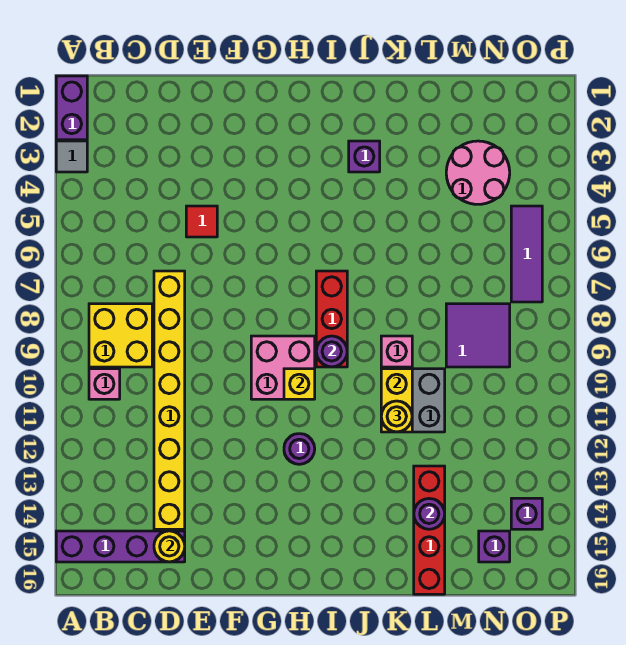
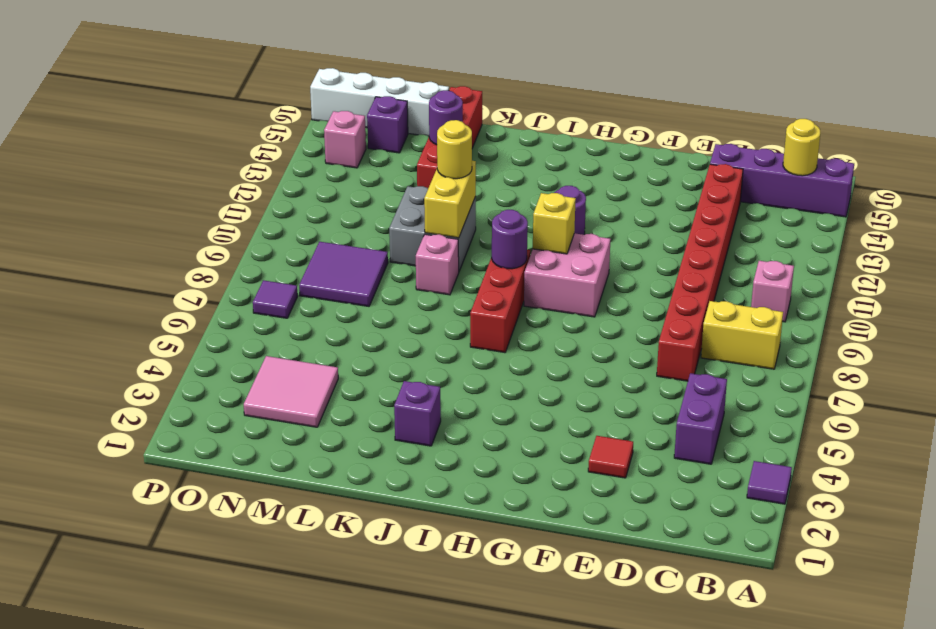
purple 1x2 brick [56,76,87,140] -> purple 1x2 brick moved to [674,373,727,464]
grey 1x1 tile [56,141,87,172] -> purple 1x1 tile [747,461,792,504]
yellow 2x2 brick [89,304,152,367] -> yellow 1x2 brick [701,301,783,369]
yellow 1x8 brick [154,271,185,529] -> red 1x8 brick [657,164,743,381]
yellow 1x1 round brick [154,531,185,562] -> yellow 1x1 round brick moved to [783,119,820,176]
red 1x1 tile [186,206,217,237] -> red 1x1 tile moved to [588,436,633,478]
pink 2x2 round brick [446,141,510,204] -> pink 2x2 tile [244,356,338,427]
none -> white 1x4 brick [310,68,449,136]
purple 1x3 tile [511,206,542,302] -> purple 1x1 tile [253,280,298,318]
purple 1x1 brick [511,498,542,529] -> pink 1x1 brick [324,111,366,168]

